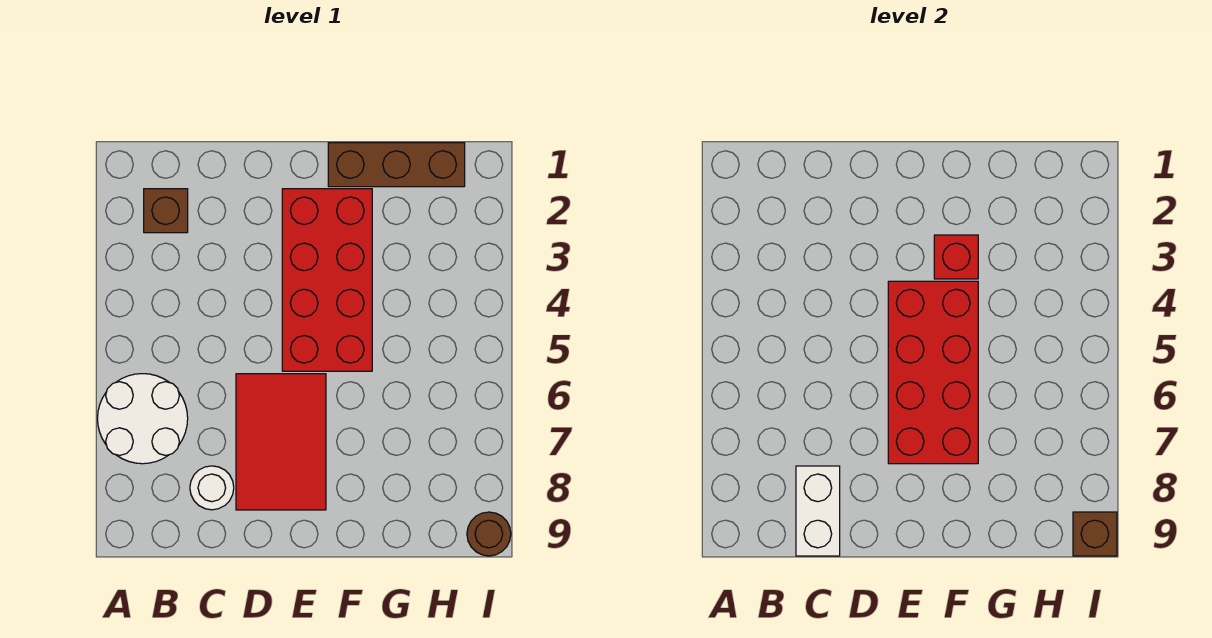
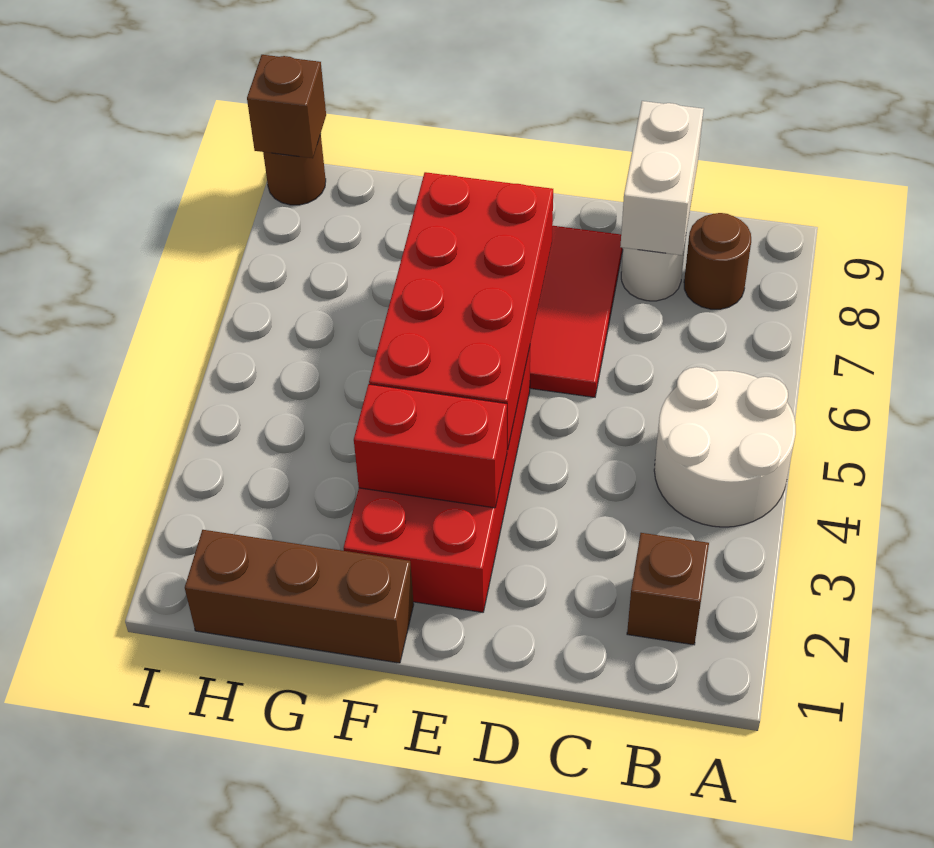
white 2x2 round brick [98,374,188,464] -> white 2x2 round brick moved to [654,367,796,527]
none -> brown 1x1 round brick [684,213,751,309]
red 1x1 brick [934,235,978,279] -> red 1x2 brick [354,384,507,508]

